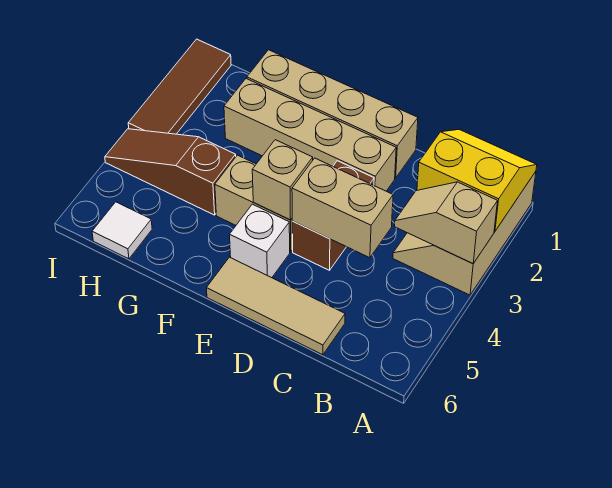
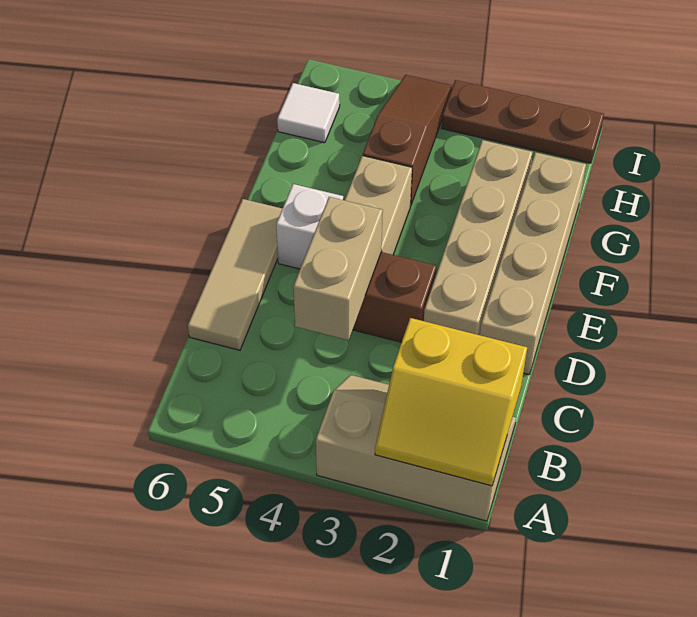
yellow 2x2 slope [417,130,537,231] -> yellow 2x2 slope turned to [375,318,527,486]
tan 1x2 slope [395,182,498,264] -> none
tan 1x1 brick [252,140,313,220] -> none
brown 1x3 tile [128,39,231,134] -> brown 1x3 plate [442,80,604,163]

